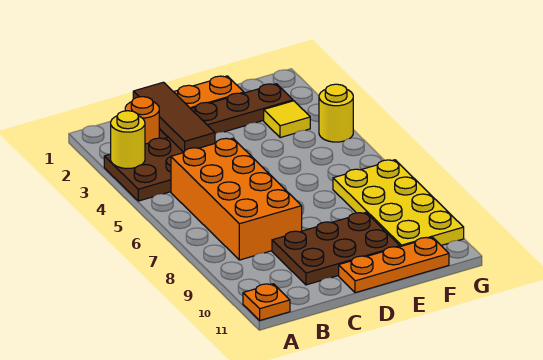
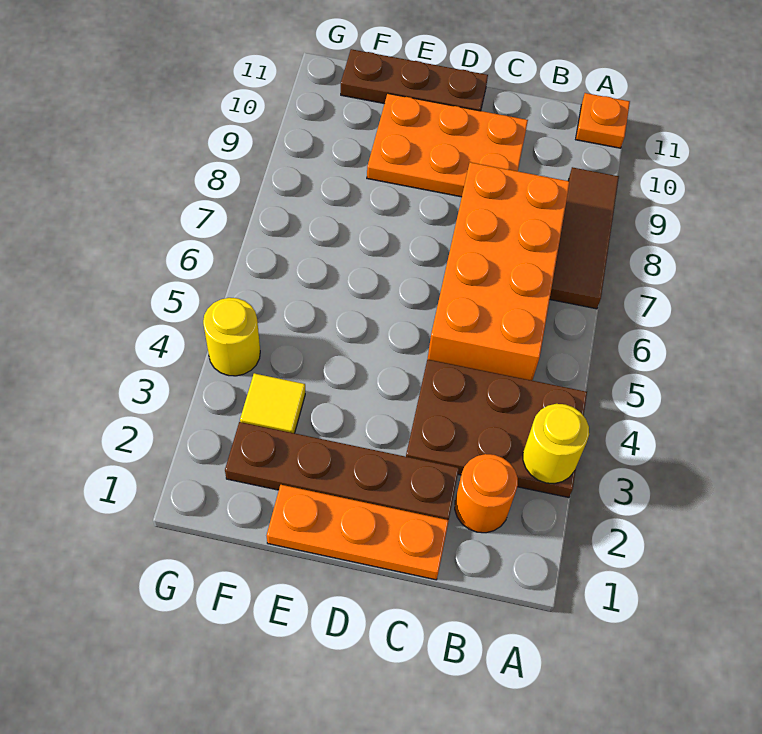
brown 1x3 tile [133,82,215,152] -> brown 1x3 tile moved to [550,167,619,309]
brown 2x3 plate [272,213,400,285] -> orange 2x3 plate [367,94,528,197]
orange 1x3 plate [339,237,449,293] -> brown 1x3 plate [341,49,488,111]
yellow 2x4 plate [333,160,464,247] -> none

